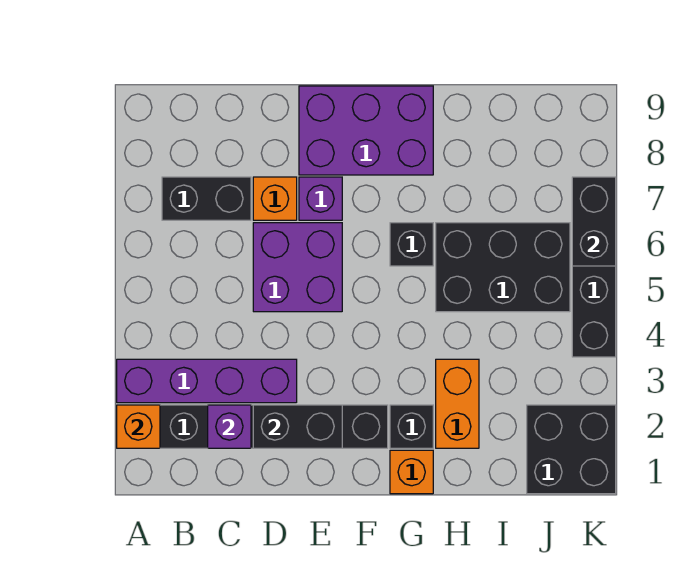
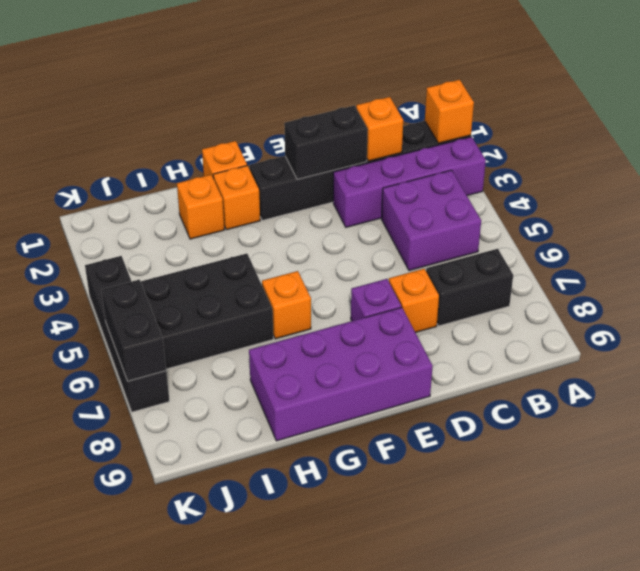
purple 1x1 brick [208,405,251,448] -> orange 1x1 brick [356,97,403,161]
purple 2x2 brick [253,223,342,312] -> purple 2x2 brick moved to [382,170,481,271]
purple 2x3 brick [299,86,433,175] -> purple 2x4 brick [249,307,433,441]
black 1x1 brick [390,405,433,448] -> orange 1x1 brick [213,166,260,230]
black 1x1 brick [390,223,433,266] -> orange 1x1 brick [262,271,311,339]
orange 1x2 brick [436,359,479,448] -> orange 1x1 brick [177,175,224,239]
black 2x2 brick [527,405,616,494] -> none

